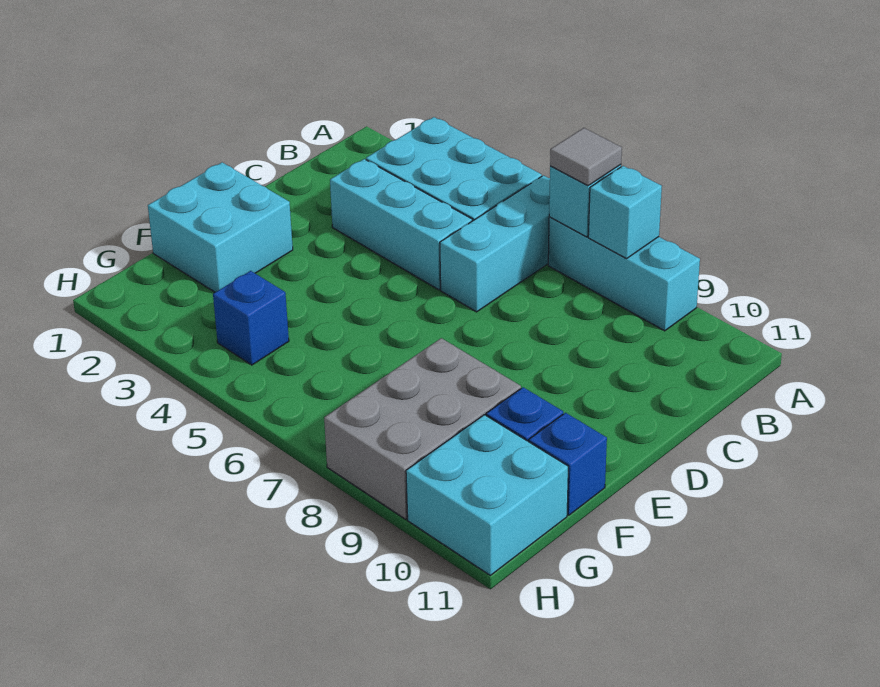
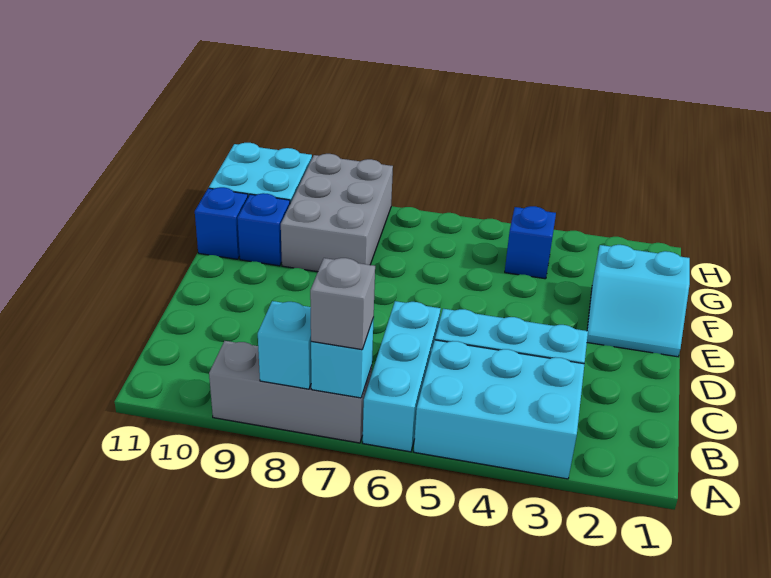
cyan 1x3 brick [548,217,700,331] -> grey 1x3 brick [209,341,372,443]
grey 1x1 tile [550,128,622,186] -> grey 1x1 brick [310,258,375,350]
cyan 2x2 brick [148,162,293,292] -> cyan 2x2 slope [587,245,690,357]

